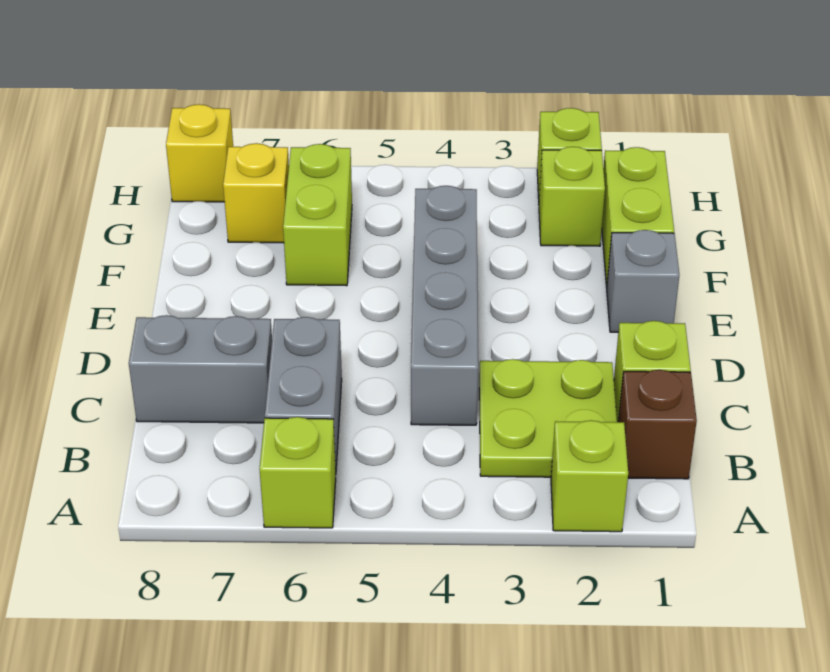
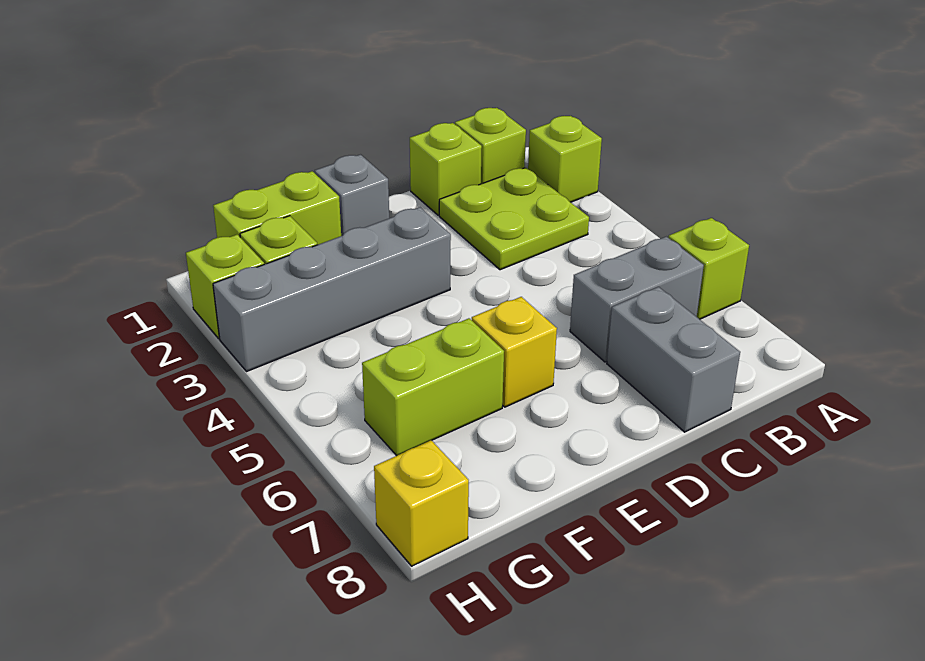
brown 1x1 brick [618,370,697,479] -> lime 1x1 brick [455,108,526,184]
grey 1x4 brick [411,186,478,425] -> grey 1x4 brick moved to [213,207,451,371]
yellow 1x1 brick [223,143,289,243] -> yellow 1x1 brick moved to [472,297,557,407]

